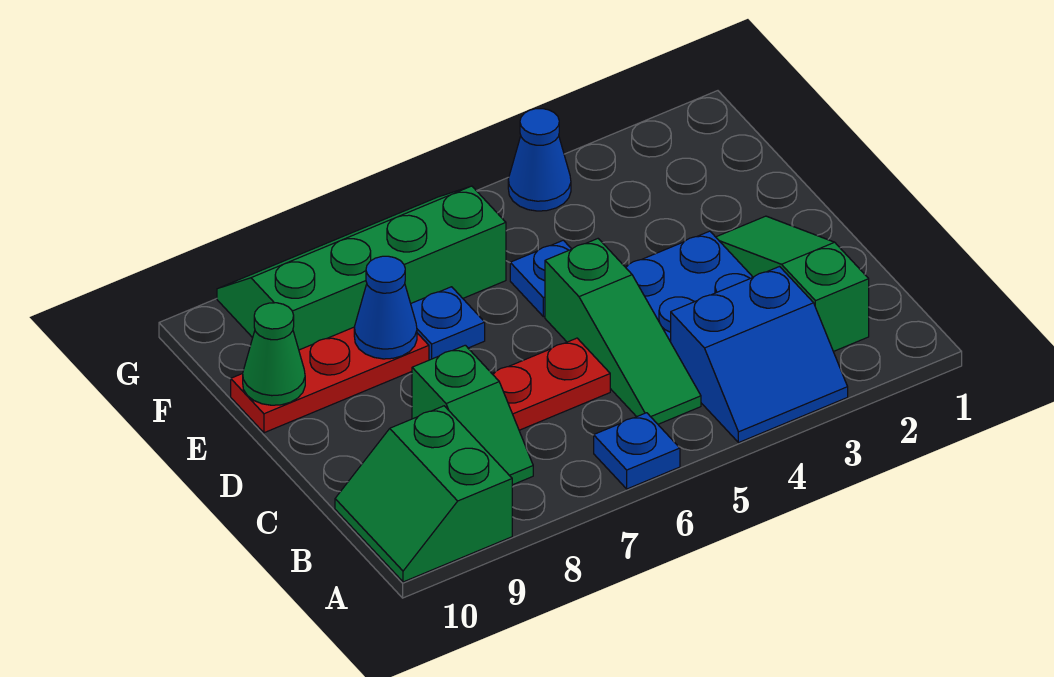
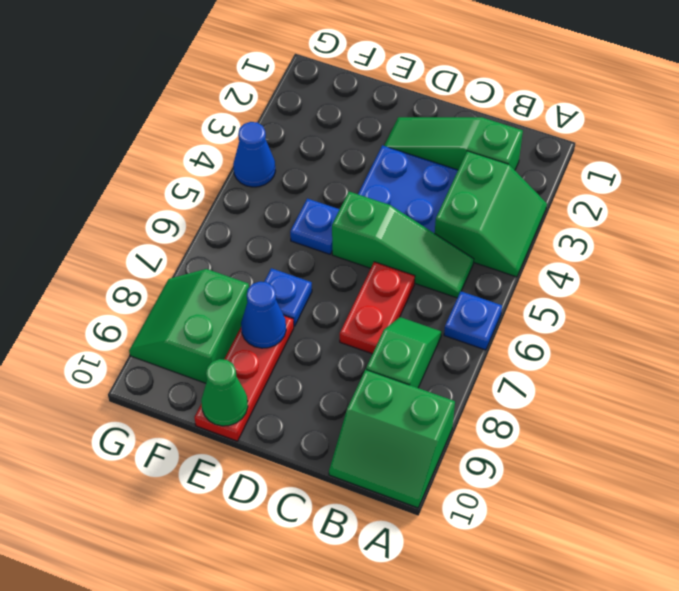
blue 2x2 slope [671,267,848,443] -> green 2x2 slope [435,151,547,277]
green 1x2 slope [412,345,533,485] -> green 1x2 slope turned to [366,317,441,388]
green 2x4 slope [217,186,506,350] -> green 2x2 slope [129,269,249,383]

